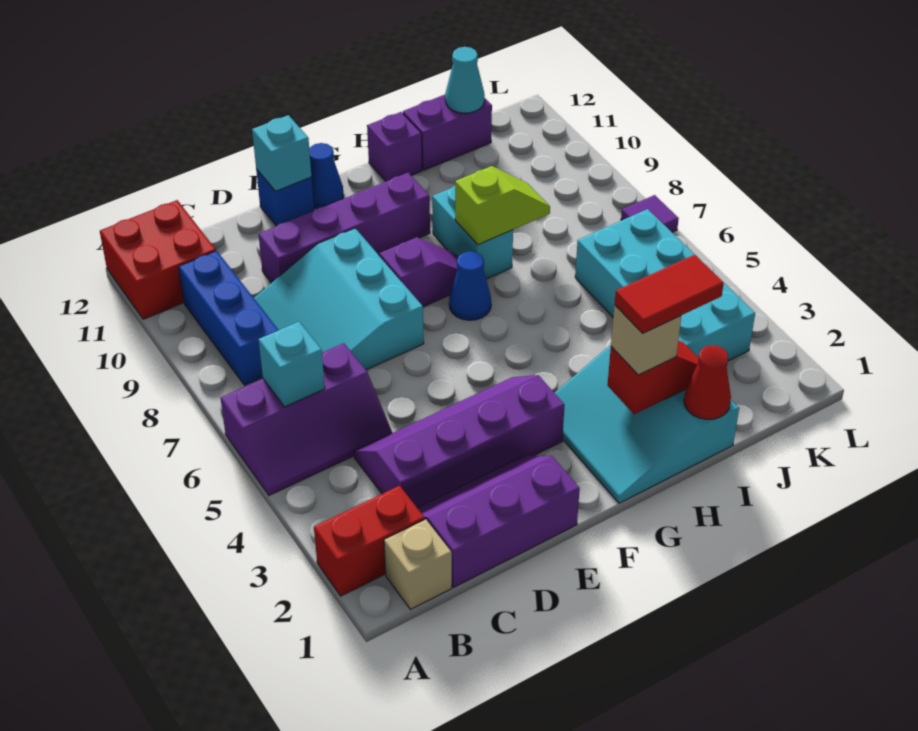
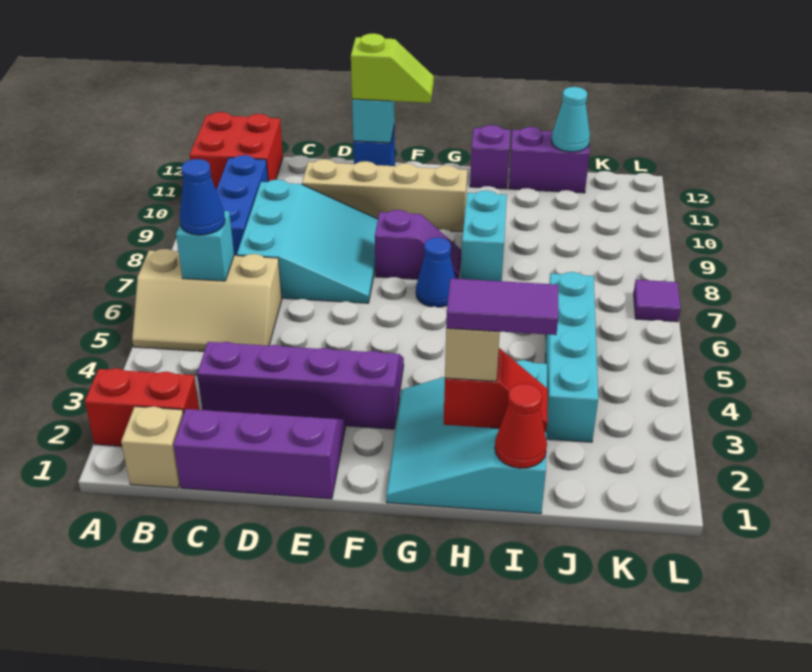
purple 2x3 slope [220,343,392,495] -> tan 2x3 slope [132,249,282,351]
cyan 3x3 slope [254,228,424,370] -> cyan 3x3 slope turned to [237,179,378,303]
purple 1x4 brick [258,173,430,283] -> tan 1x4 brick [302,159,467,232]
blue 1x1 cone [309,143,344,209] -> blue 1x1 cone moved to [179,159,225,235]
red 1x2 tile [615,255,724,333] -> purple 1x2 tile [446,278,558,335]
lime 1x2 slope [455,166,550,245] -> lime 1x2 slope moved to [351,33,434,103]
cyan 2x4 brick [575,209,755,361] -> cyan 1x4 brick [546,272,598,442]

